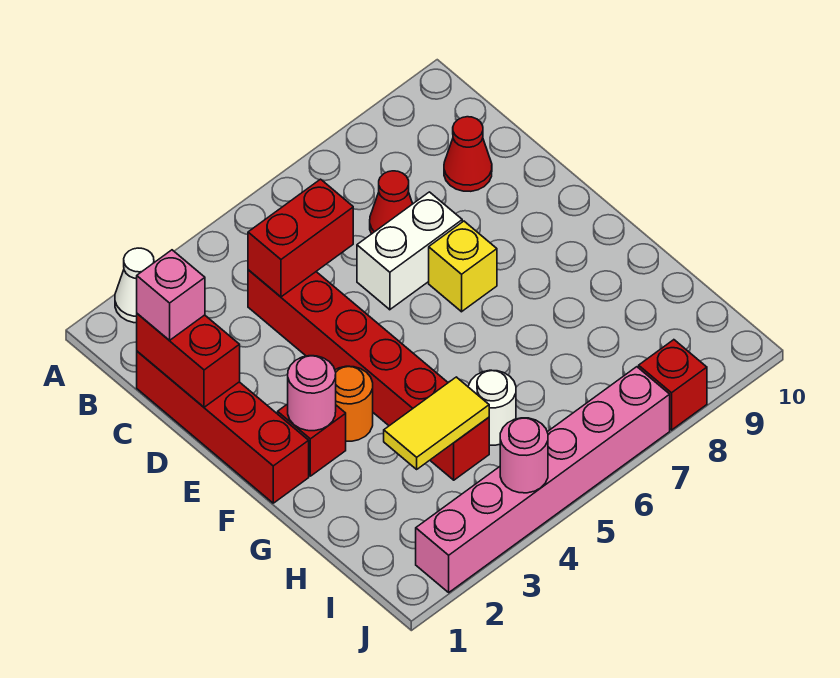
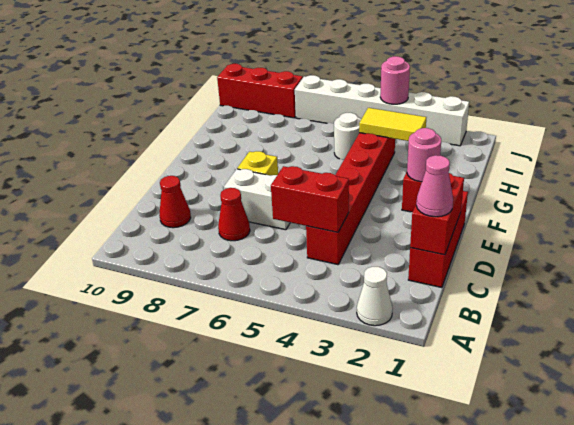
red 1x4 brick [137,351,309,503] -> red 1x3 brick [408,191,468,288]
pink 1x1 brick [137,250,205,340] -> pink 1x1 cone [416,155,453,217]
orange 1x1 round brick [335,366,373,441] -> none
pink 1x6 brick [416,367,670,592] -> white 1x6 brick [295,75,469,146]
red 1x1 brick [639,340,707,430] -> red 1x3 brick [217,64,303,118]

